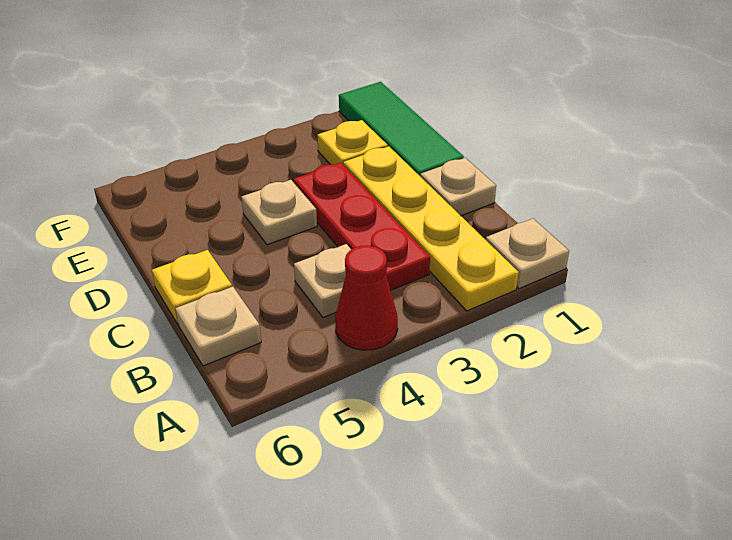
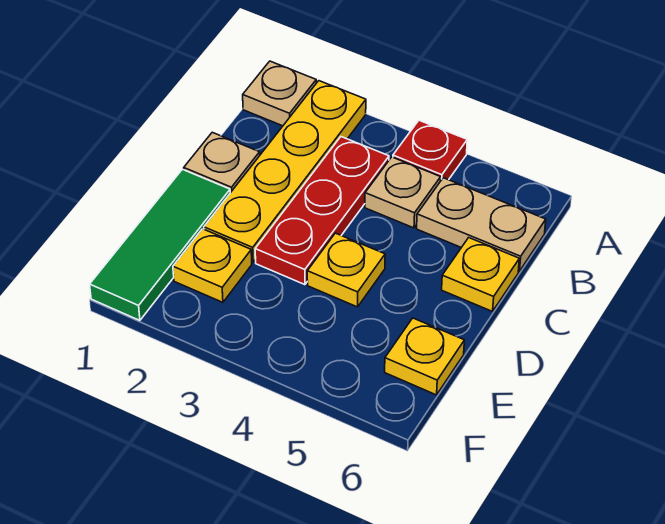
red 1x1 cone [335,246,398,350] -> red 1x1 plate [393,120,467,181]
tan 1x1 plate [175,287,261,366] -> tan 1x2 plate [417,178,546,271]
tan 1x1 plate [241,180,317,245] -> yellow 1x1 plate [307,233,385,307]
none -> yellow 1x1 plate [385,318,464,395]

